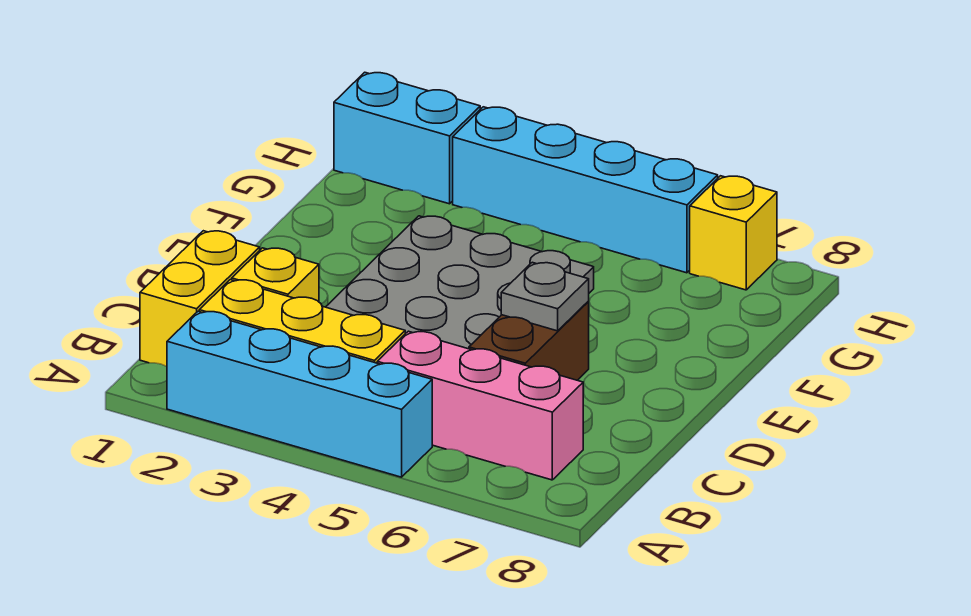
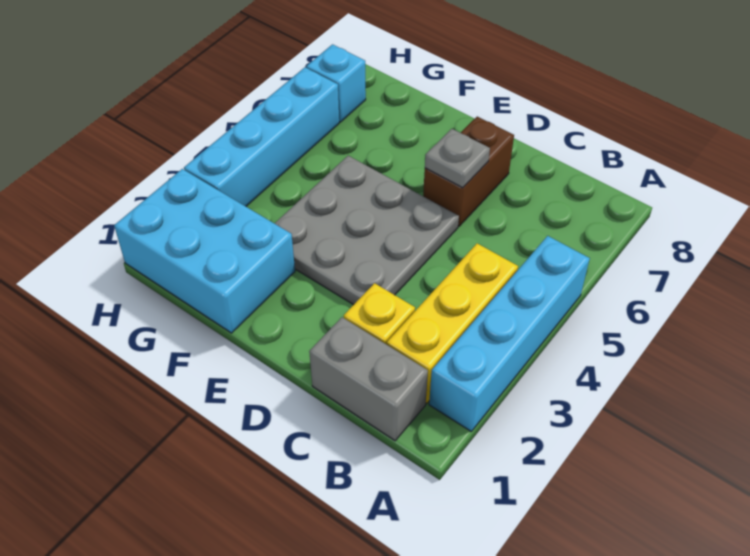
yellow 1x2 brick [140,231,260,366] -> grey 1x2 brick [309,317,428,441]
pink 1x3 brick [377,331,583,480] -> none
brown 1x2 brick [469,302,589,380] -> brown 1x2 brick turned to [423,117,514,226]
cyan 1x2 brick [334,72,480,204] -> cyan 2x3 brick [114,169,295,333]
yellow 1x1 brick [690,176,777,290] -> cyan 1x1 brick [306,44,366,122]

